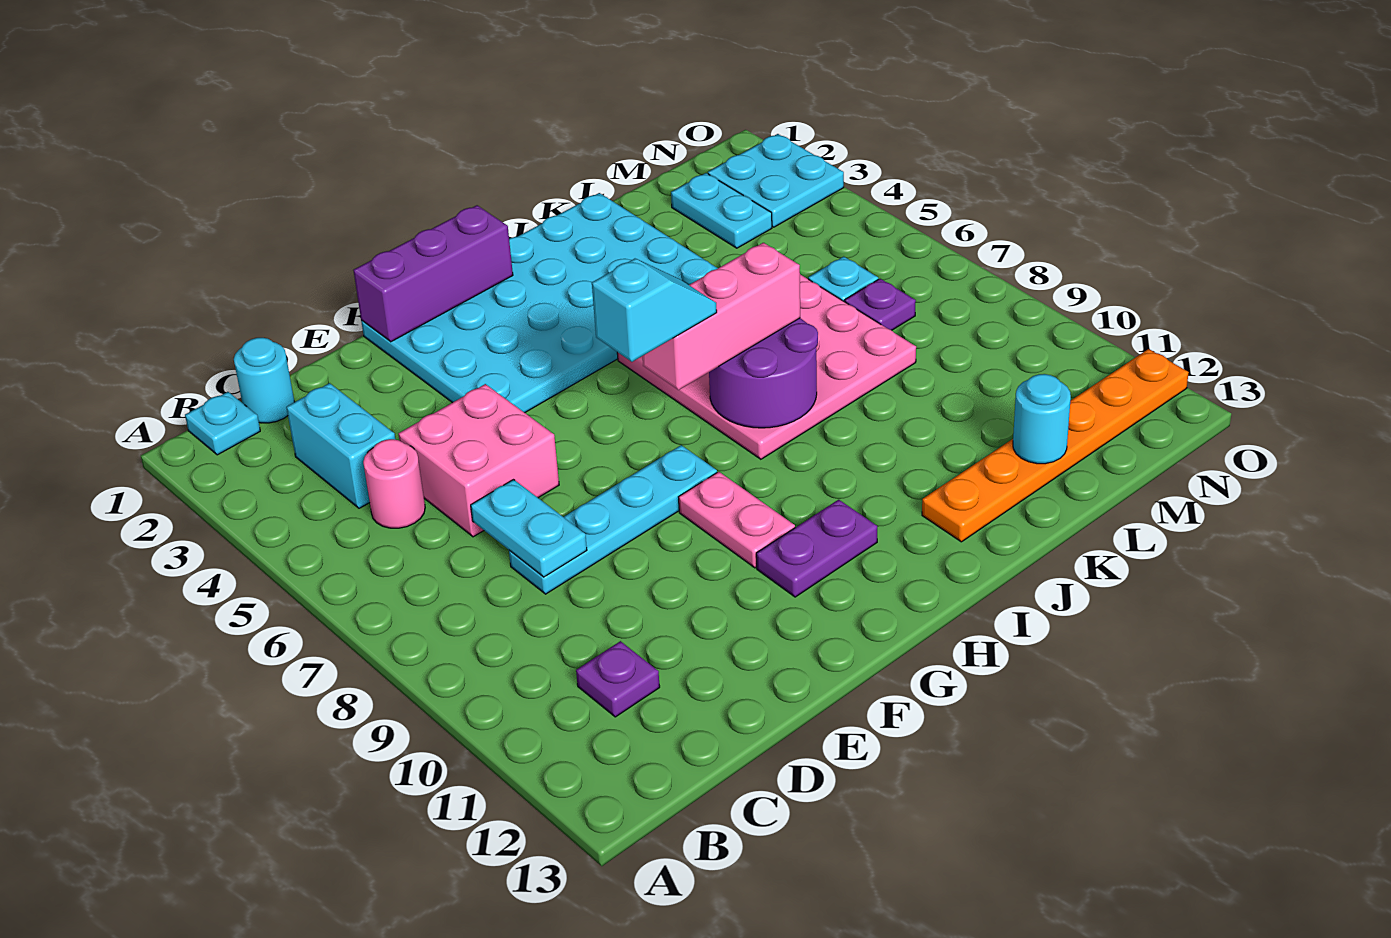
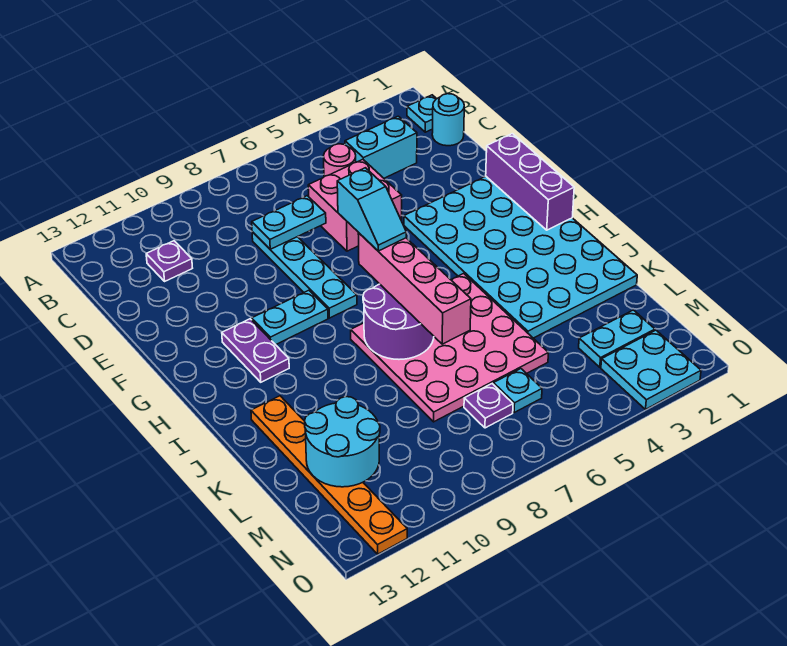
pink 1x2 plate [679,472,795,568] -> cyan 1x2 plate [252,290,328,345]
pink 1x3 brick [643,243,800,390] -> pink 1x4 brick [358,233,471,344]
cyan 1x1 round brick [1013,374,1071,464] -> cyan 2x2 round brick [305,397,380,487]

